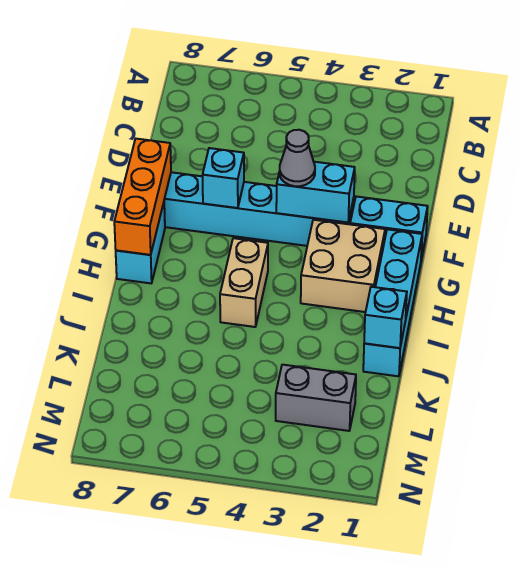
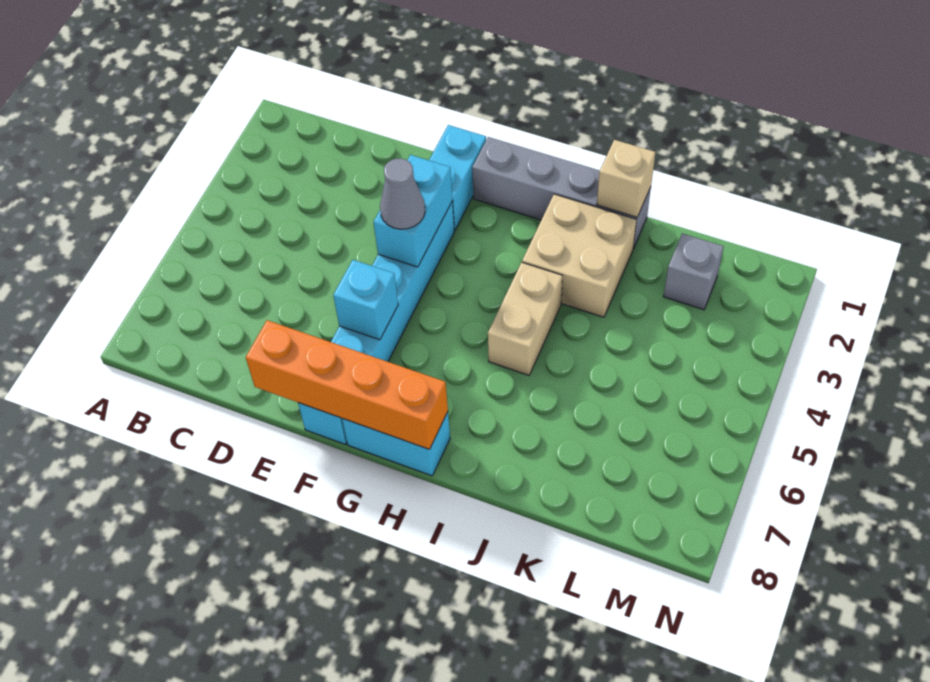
orange 1x3 brick [114,139,171,255] -> orange 1x4 brick [246,320,448,449]
cyan 1x4 brick [363,229,422,376] -> grey 1x4 brick [472,137,651,249]
tan 2x2 brick [301,220,385,312] -> tan 2x2 brick moved to [522,194,636,317]
tan 1x2 brick [220,238,268,327] -> tan 1x2 brick turned to [488,262,562,375]
cyan 1x1 brick [364,287,407,348] -> tan 1x1 brick [597,140,655,217]
grey 1x2 brick [276,365,356,431] -> grey 1x1 brick [664,233,724,310]

